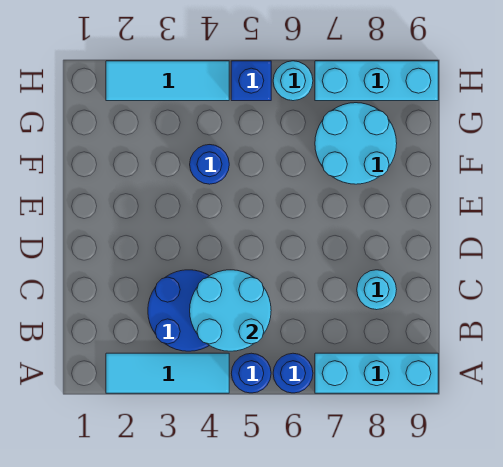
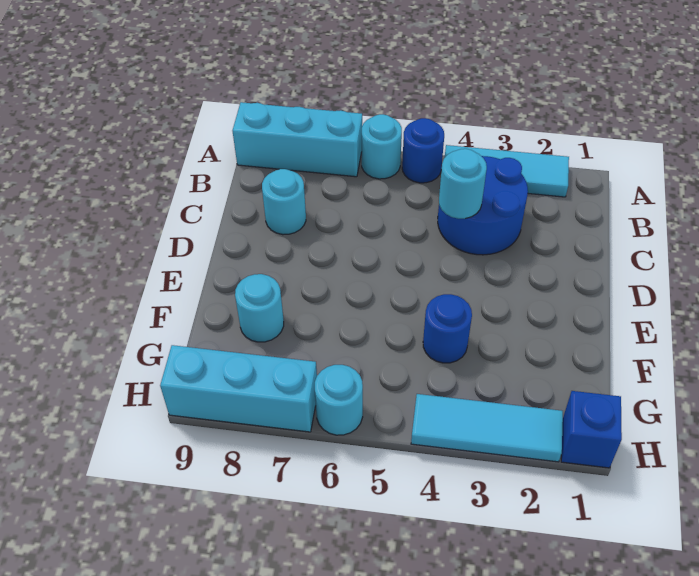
blue 1x1 round brick [273,353,313,393] -> cyan 1x1 round brick [362,114,402,179]
cyan 2x2 round brick [190,270,271,351] -> cyan 1x1 round brick [439,149,487,219]
cyan 2x2 round brick [315,103,397,184] -> cyan 1x1 round brick [235,274,284,342]
blue 1x1 brick [231,61,271,101] -> blue 1x1 brick moved to [561,391,622,468]

